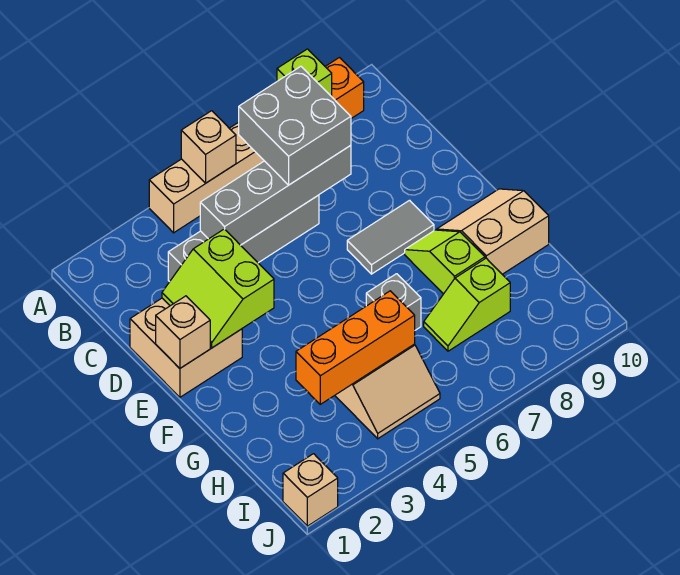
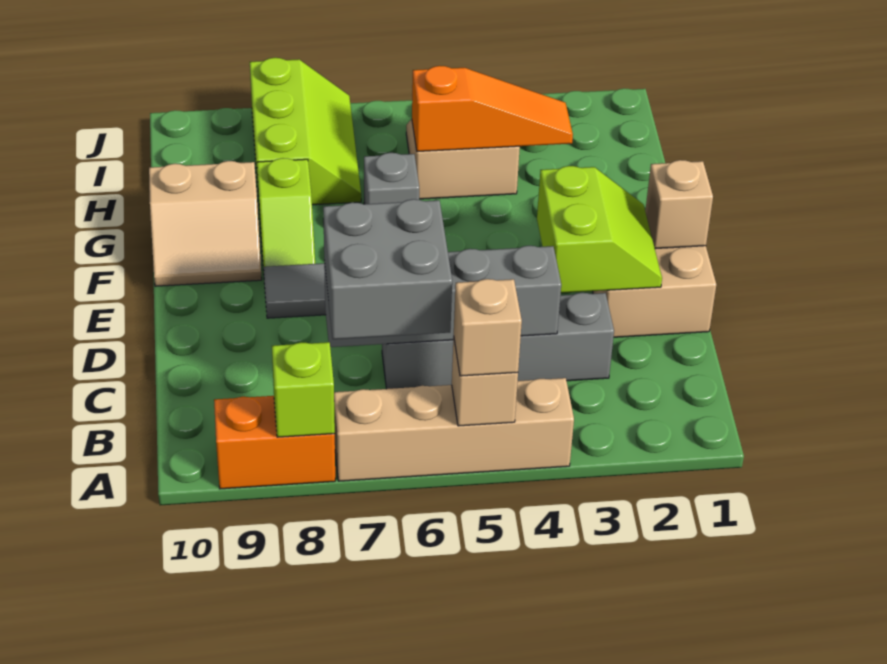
orange 1x3 brick [296,291,415,404] -> orange 1x3 slope [412,66,573,152]
lime 1x2 slope [424,258,510,351] -> lime 2x3 slope [250,58,361,205]
tan 1x1 brick [283,454,338,526] -> tan 1x1 brick moved to [454,279,522,376]

